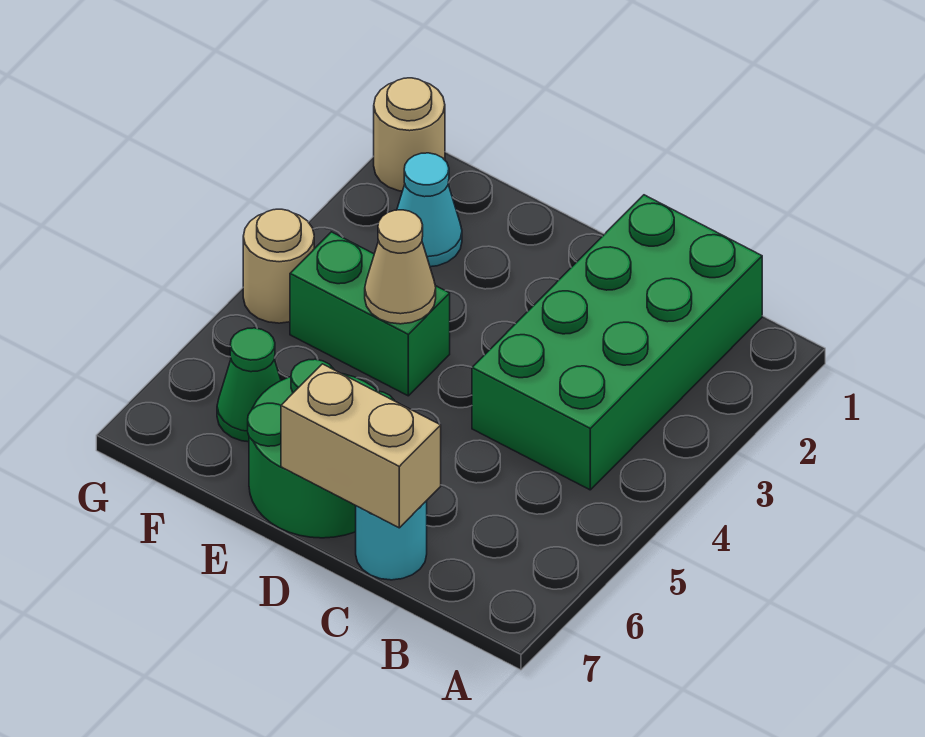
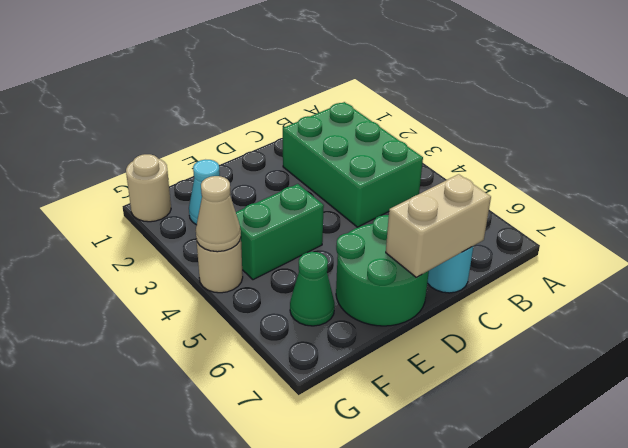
green 2x4 brick [472,195,762,490] -> green 2x3 brick [283,102,423,227]
tan 1x1 cone [365,210,436,324] -> tan 1x1 cone moved to [196,176,241,252]

